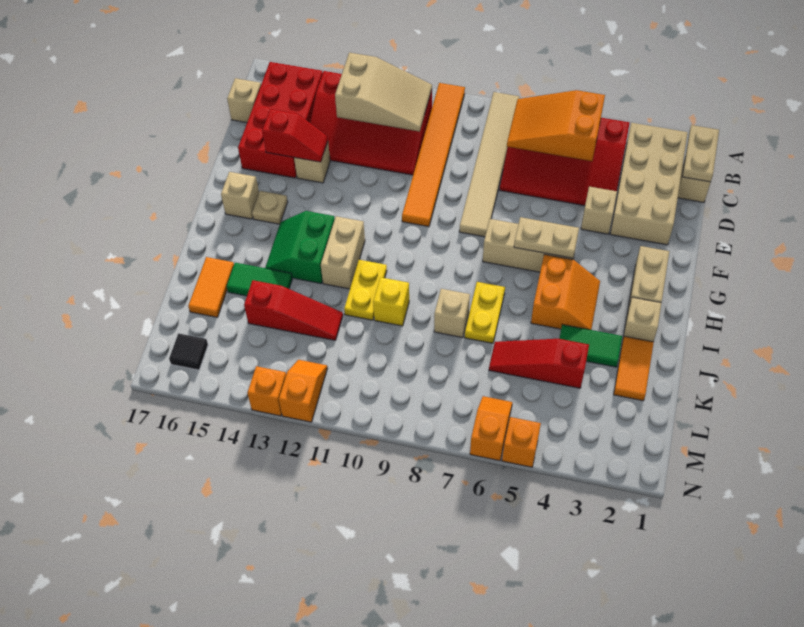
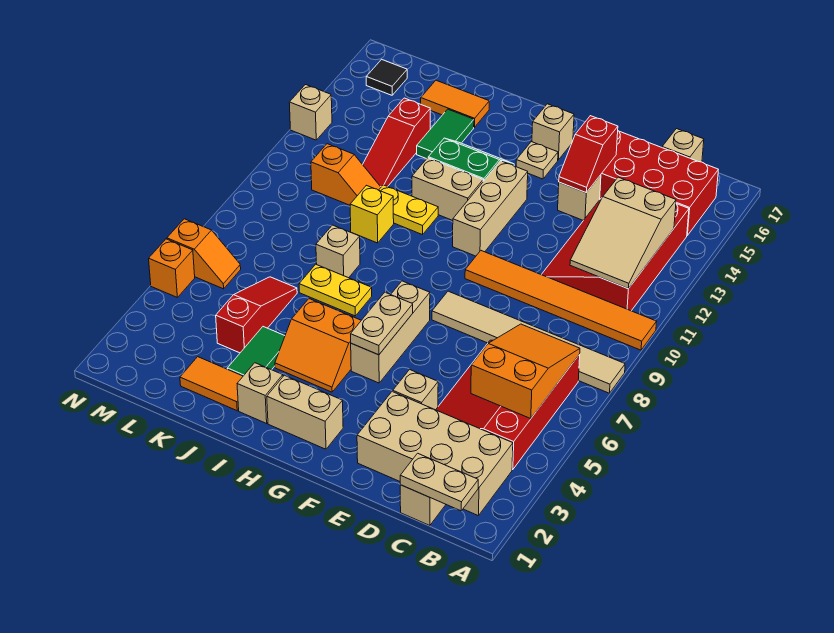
none -> tan 1x3 brick [453,161,528,256]
orange 1x2 slope [279,360,327,422] -> orange 1x2 slope moved to [311,144,381,205]
orange 1x1 brick [247,366,286,416] -> tan 1x1 brick [289,85,332,140]

